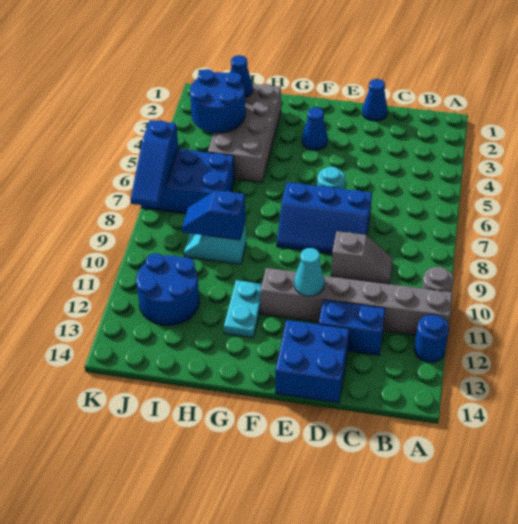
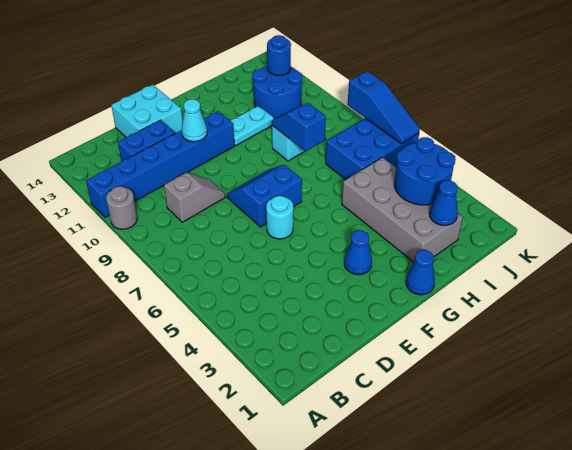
grey 1x6 brick [261,268,452,335] -> blue 1x6 brick [86,111,235,218]
blue 1x1 round brick [414,315,449,362] -> blue 1x1 round brick moved to [267,35,291,75]
grey 1x2 slope [331,231,393,284] -> grey 1x2 slope turned to [164,173,225,222]
blue 1x1 cone [362,79,387,121] -> blue 1x1 cone moved to [406,250,435,295]
blue 2x3 slope [277,182,372,254] -> blue 2x2 slope [227,165,302,227]
blue 2x2 brick [275,320,349,403] -> cyan 2x2 brick [111,85,183,137]
cyan 1x2 plate [224,280,262,338] -> cyan 1x2 plate turned to [231,106,274,146]
blue 1x2 slope [182,190,246,240] -> blue 1x2 slope turned to [272,103,326,151]
blue 1x3 slope [131,120,178,207] -> blue 1x3 slope turned to [348,71,420,144]

